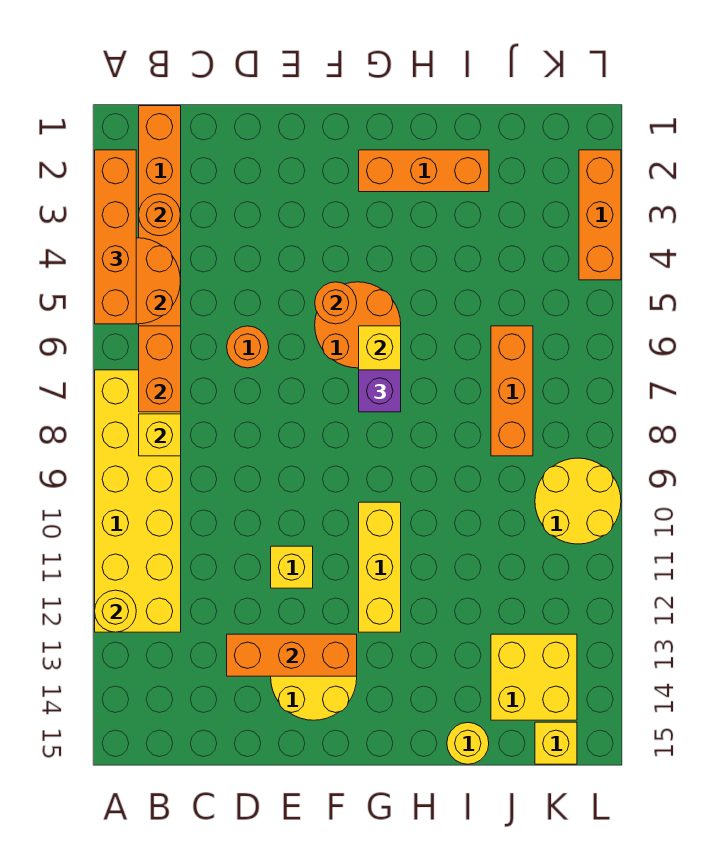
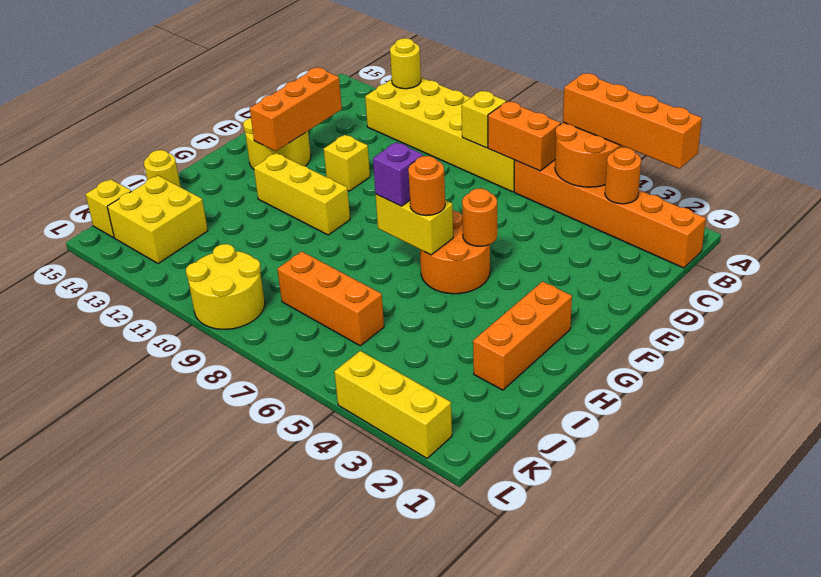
orange 1x1 round brick [227,326,269,368] -> orange 1x1 round brick moved to [408,156,445,216]
orange 1x3 brick [579,150,621,280] -> yellow 1x3 brick [334,351,452,458]

